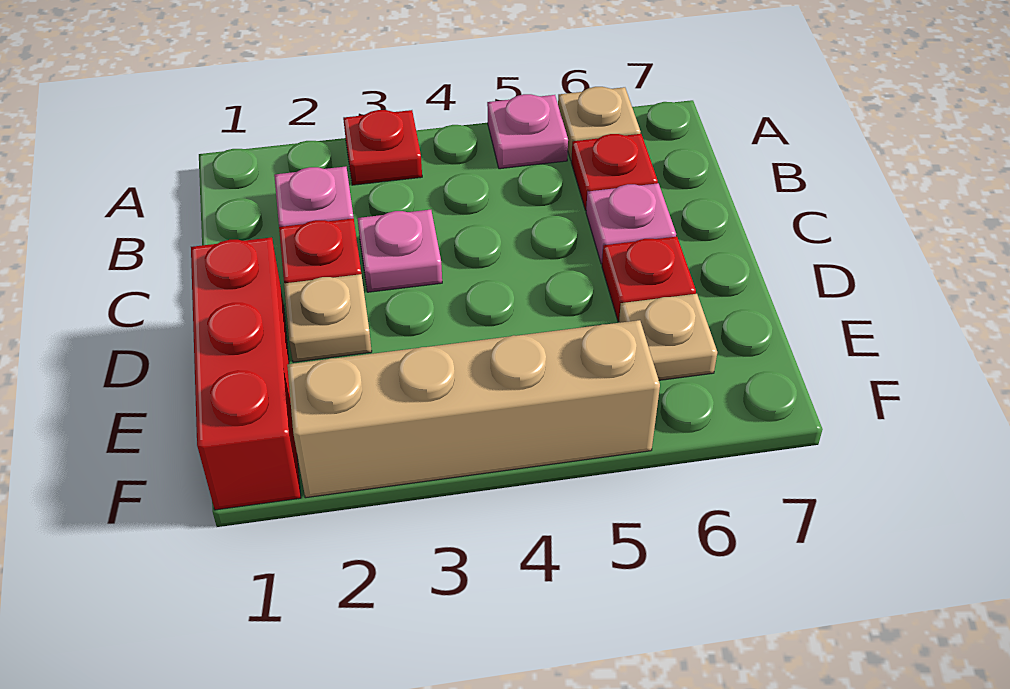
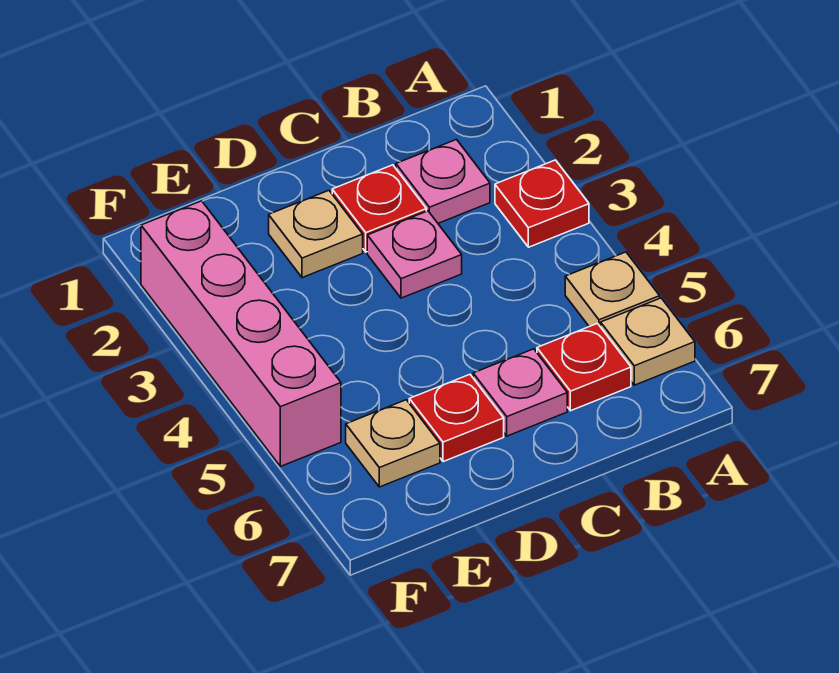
pink 1x1 plate [487,94,568,169] -> tan 1x1 plate [565,252,660,327]
red 1x3 brick [191,237,301,510] -> none
tan 1x4 brick [287,320,660,498] -> pink 1x4 brick [141,201,341,466]

